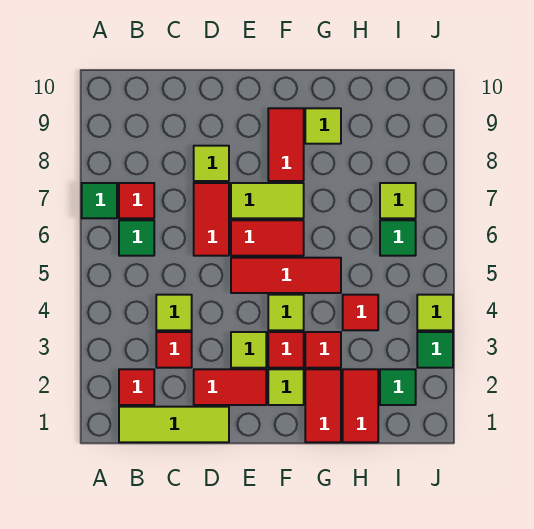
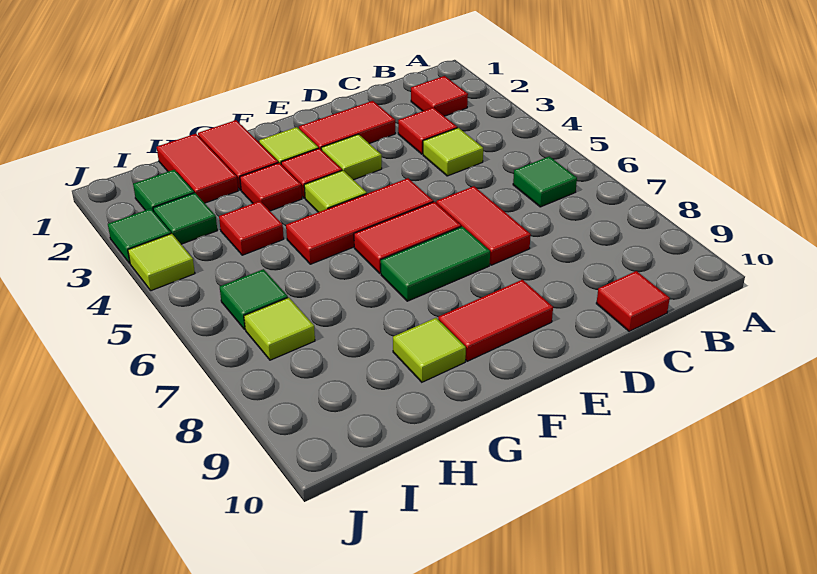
green 1x1 tile [82,183,117,218] -> green 1x1 tile moved to [153,193,217,244]
lime 1x3 tile [119,407,229,442] -> none
red 1x1 tile [119,183,154,218] -> red 1x1 tile moved to [596,271,670,331]
lime 1x1 tile [194,146,229,181] -> none
lime 1x2 tile [231,183,304,218] -> green 1x2 tile [381,226,490,301]
red 1x2 tile [268,108,304,181] -> red 1x2 tile turned to [438,280,553,361]

